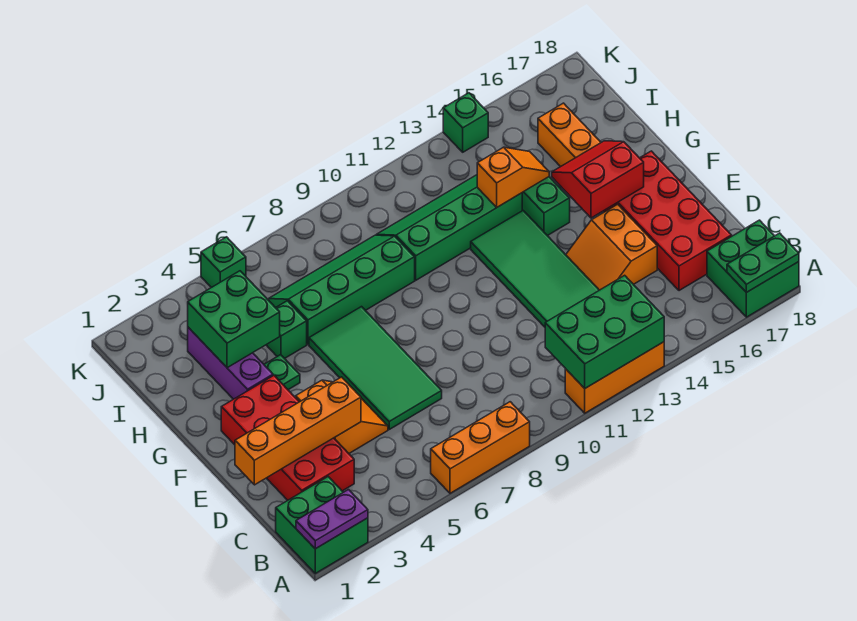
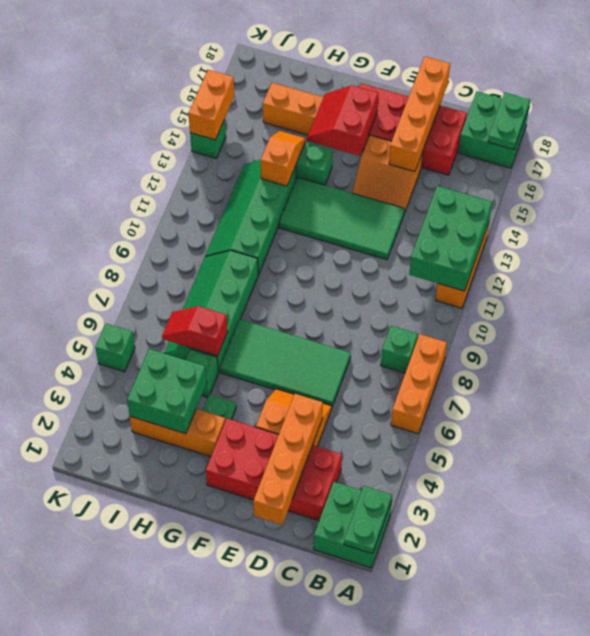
purple 1x2 plate [296,490,368,549] -> green 1x2 plate [344,486,392,554]
none -> green 1x1 brick [381,326,418,373]
none -> orange 1x4 brick [389,57,450,172]
purple 1x3 brick [188,327,273,399] -> orange 1x3 brick [130,409,225,457]
none -> red 1x2 slope [162,306,228,356]
none -> orange 1x2 brick [188,70,234,140]

